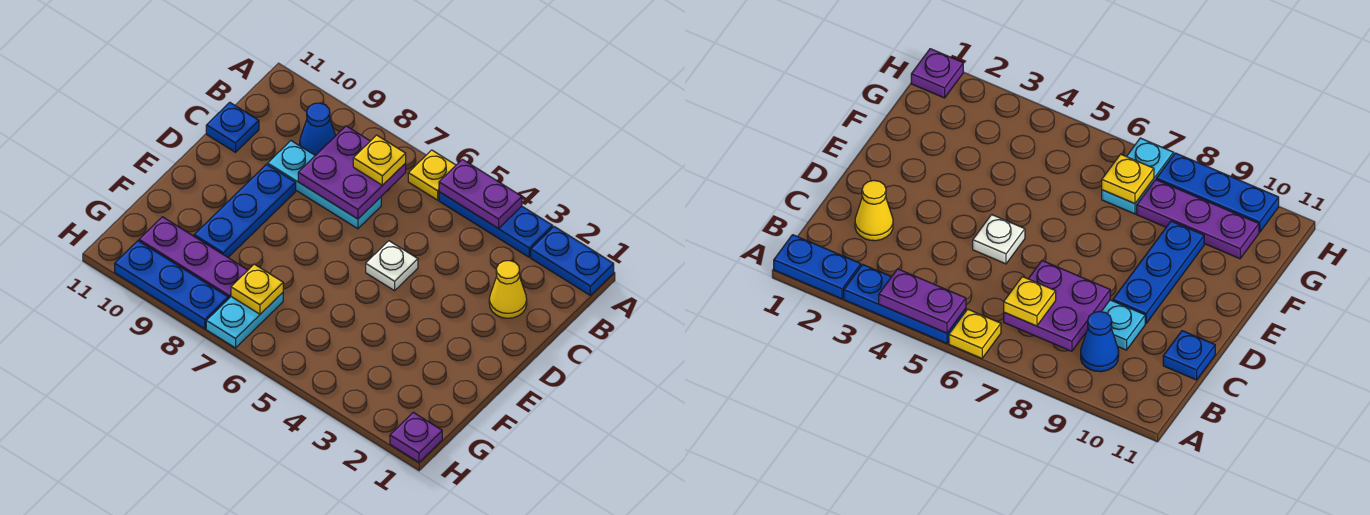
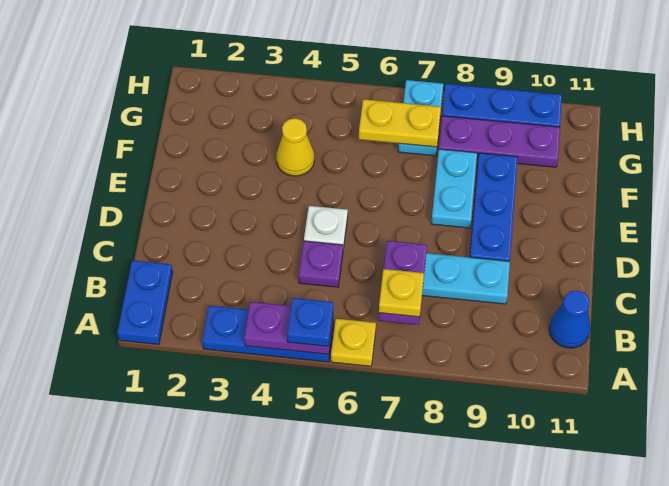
blue 1x2 plate [531,227,614,295] -> blue 1x2 plate turned to [117,260,173,344]
purple 2x2 plate [298,126,406,219] -> purple 1x2 plate [378,241,427,325]
blue 1x1 cone [300,103,336,156] -> blue 1x1 cone moved to [549,290,591,348]
yellow 1x1 cone [489,261,527,318] -> yellow 1x1 cone moved to [276,118,314,176]
blue 1x1 plate [206,102,259,152] -> blue 1x1 plate moved to [287,298,333,346]
none -> cyan 1x2 plate [431,149,477,228]
yellow 1x1 plate [231,264,283,314] -> yellow 1x2 plate [359,99,441,147]
purple 1x1 plate [390,412,442,462] -> purple 1x1 plate moved to [299,241,343,287]

